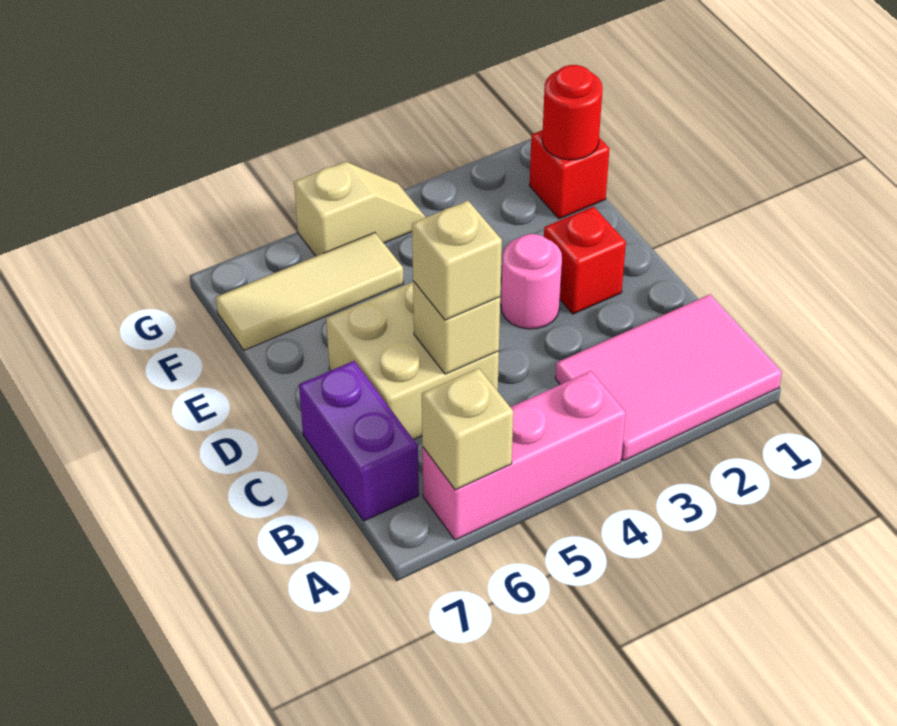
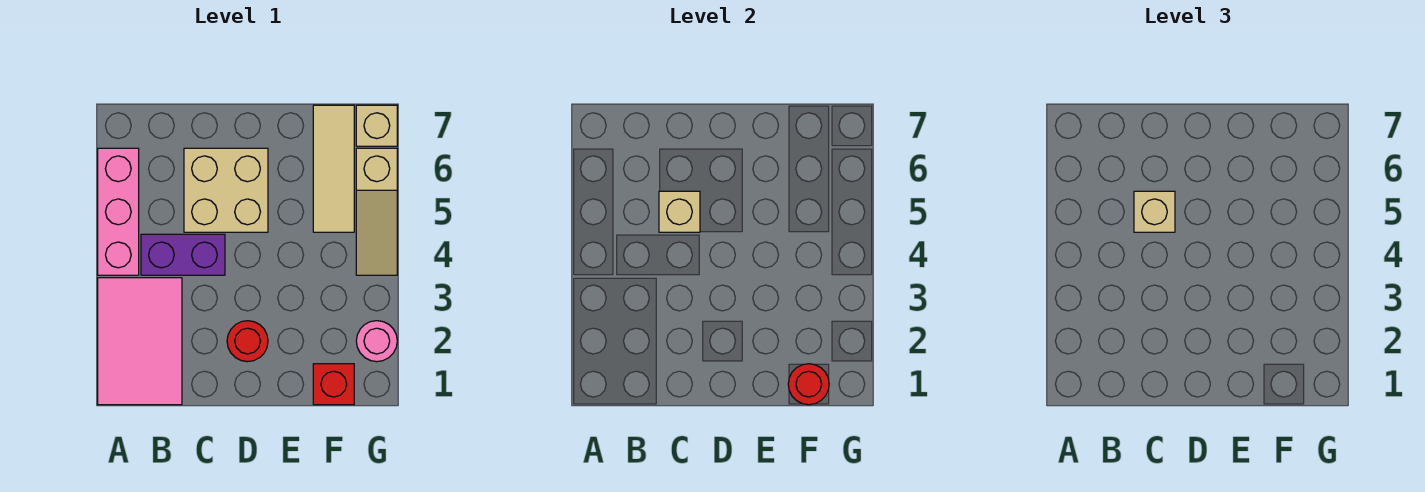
tan 1x1 brick [422,368,513,490] -> tan 1x1 brick moved to [356,105,397,146]
purple 1x2 brick [299,361,419,521] -> purple 1x2 brick moved to [141,234,225,275]
red 1x1 brick [544,207,626,314] -> red 1x1 round brick [227,321,268,362]
pink 1x1 round brick [501,234,562,329] -> pink 1x1 round brick moved to [356,321,397,362]
tan 1x2 slope [294,161,426,256] -> tan 1x3 slope [356,148,397,275]

